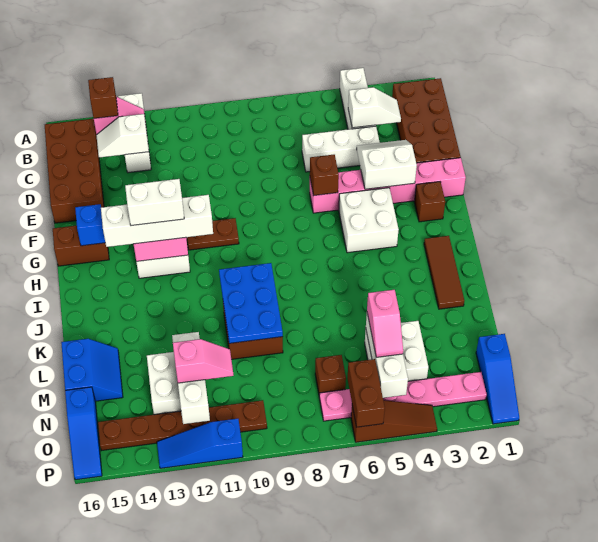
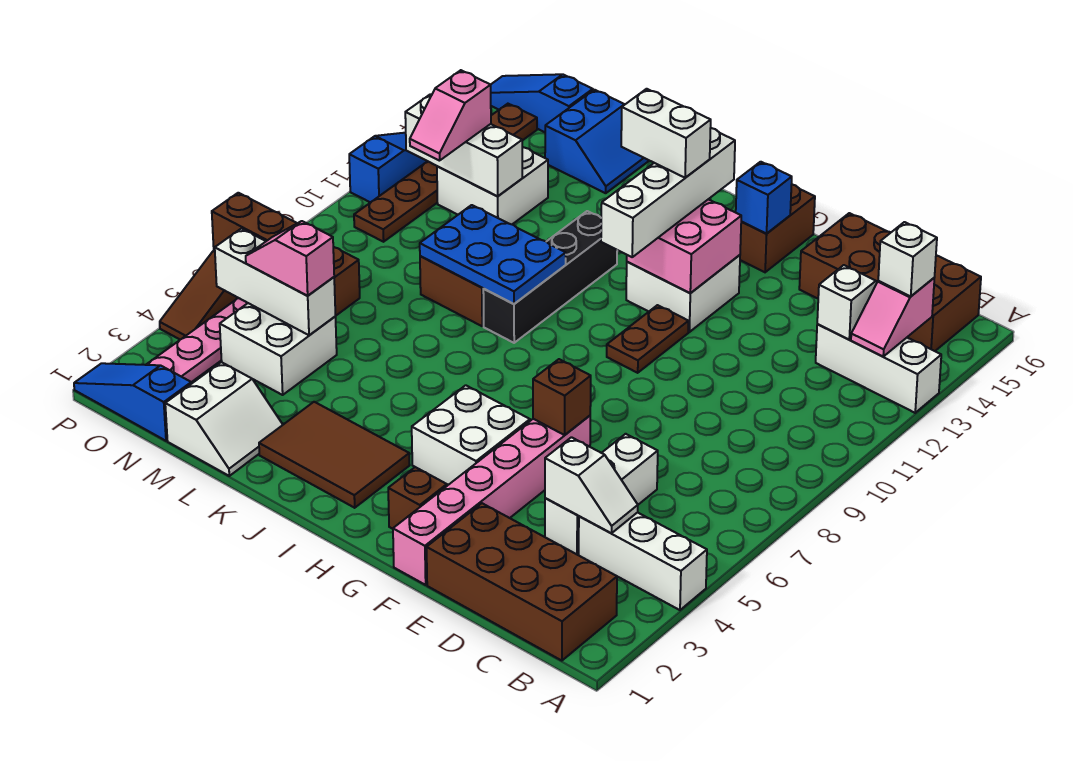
brown 1x1 brick [88,77,118,118] -> white 1x1 brick [878,222,937,296]
white 1x2 slope [348,87,401,128] -> white 1x2 slope turned to [545,437,638,533]
white 2x2 slope [357,140,417,189] -> white 2x2 slope moved to [165,362,283,476]
white 1x2 brick [125,179,184,226] -> white 1x2 brick turned to [621,89,711,178]
brown 1x3 tile [424,236,464,309] -> brown 2x3 tile [259,402,410,508]
none -> black 1x4 brick [483,211,617,343]
blue 2x2 slope [61,339,123,401] -> blue 2x2 slope turned to [545,90,649,193]

